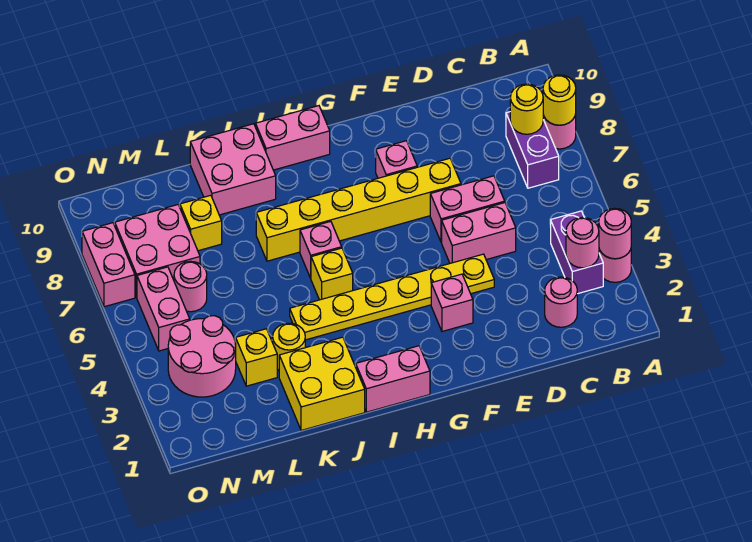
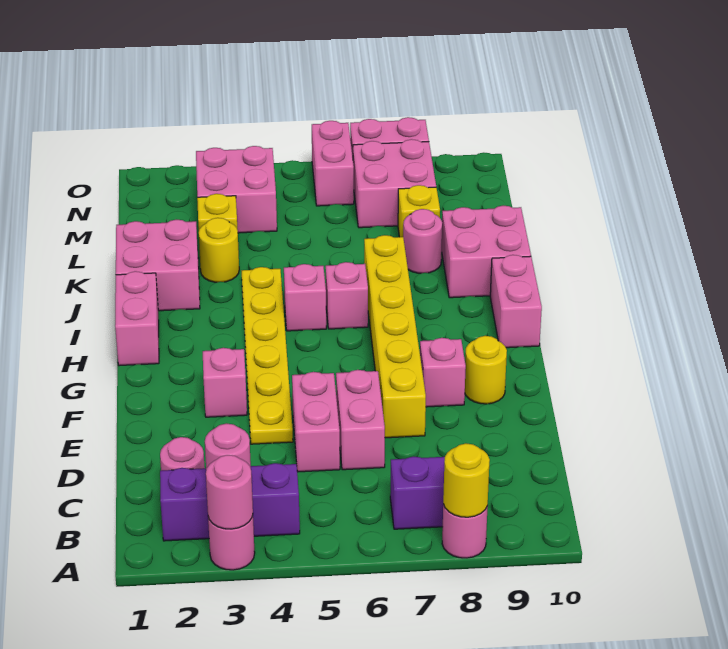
purple 1x2 brick [551,211,603,294] -> purple 1x3 brick [160,463,300,541]
yellow 1x1 round brick [510,84,543,134] -> yellow 1x1 round brick moved to [465,336,507,404]
yellow 1x1 brick [311,248,353,300] -> pink 1x1 brick [284,264,326,331]
yellow 2x2 brick [279,337,365,430] -> pink 2x2 brick [116,220,200,311]
pink 2x2 round brick [168,316,236,397] -> pink 2x2 brick [196,146,277,233]
pink 1x1 round brick [174,261,207,312] -> pink 1x1 round brick moved to [403,209,442,273]
pink 1x2 brick [137,267,190,351] -> pink 1x2 brick turned to [312,121,354,206]

